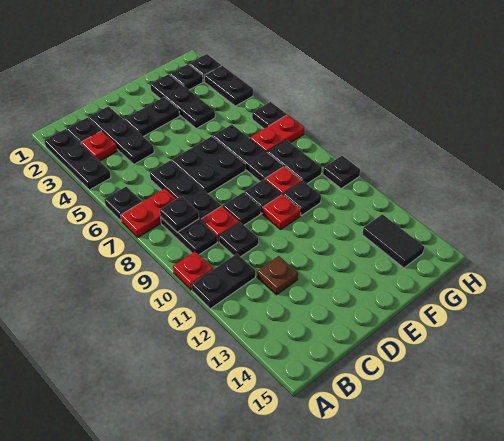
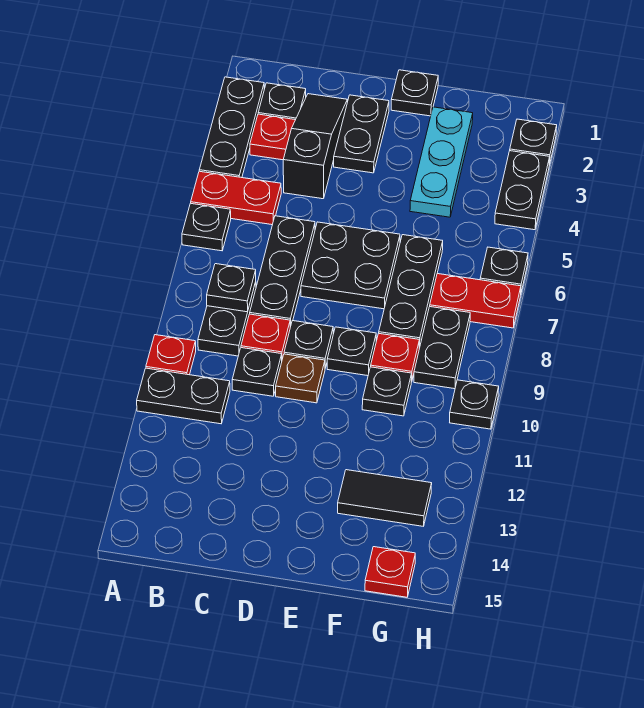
red 1x2 plate [121,189,176,237] -> red 1x2 plate moved to [191,171,281,225]
black 1x3 plate [88,106,154,164] -> black 1x3 slope [283,94,347,199]
brown 1x1 plate [257,256,298,295] -> brown 1x1 plate moved to [276,354,325,403]
black 1x2 plate [124,97,180,137] -> black 1x2 plate turned to [334,95,389,173]
red 1x1 plate [263,194,301,229] -> red 1x1 plate moved to [365,547,415,597]
black 1x3 plate [150,74,215,128] -> cyan 1x3 plate [410,107,473,217]
black 1x1 plate [170,64,203,90] -> black 1x1 plate moved to [391,70,438,116]
black 1x2 tile [362,214,424,268] -> black 1x2 tile turned to [338,470,432,526]

